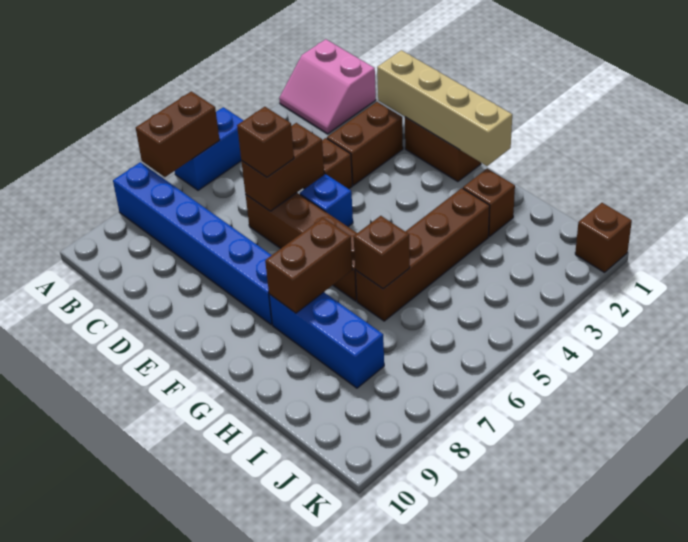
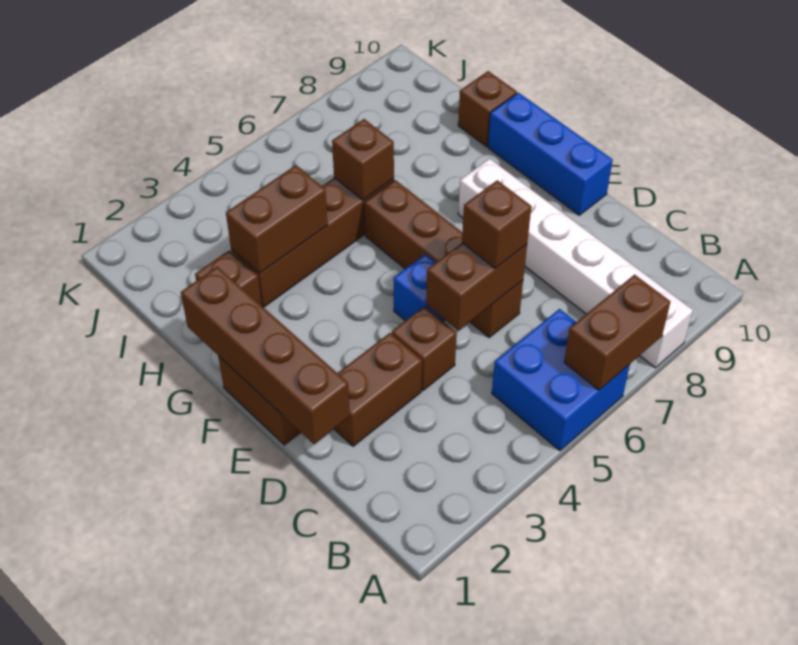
pink 2x2 slope [279,39,376,134] -> none
blue 1x2 brick [175,107,244,190] -> blue 2x2 brick [492,309,630,451]
blue 1x6 brick [113,162,272,325] -> white 1x6 brick [458,158,693,368]
tan 1x4 brick [377,50,512,166] -> brown 1x4 brick [181,267,350,444]
brown 1x2 brick [265,218,353,313] -> brown 1x2 brick moved to [226,165,328,273]
blue 1x3 brick [269,292,384,388] -> blue 1x3 brick moved to [488,93,613,215]
brown 1x1 brick [575,203,632,272] -> brown 1x1 brick moved to [458,71,517,146]

